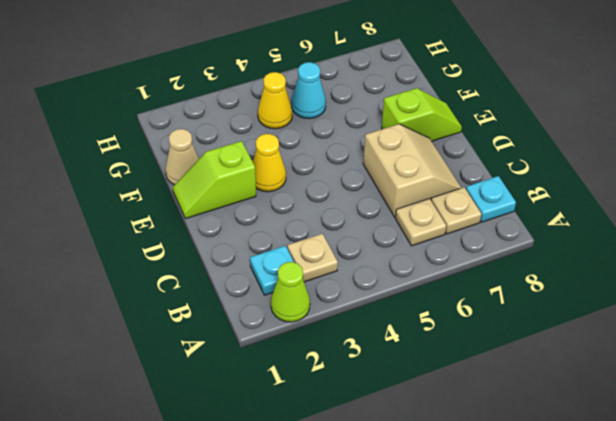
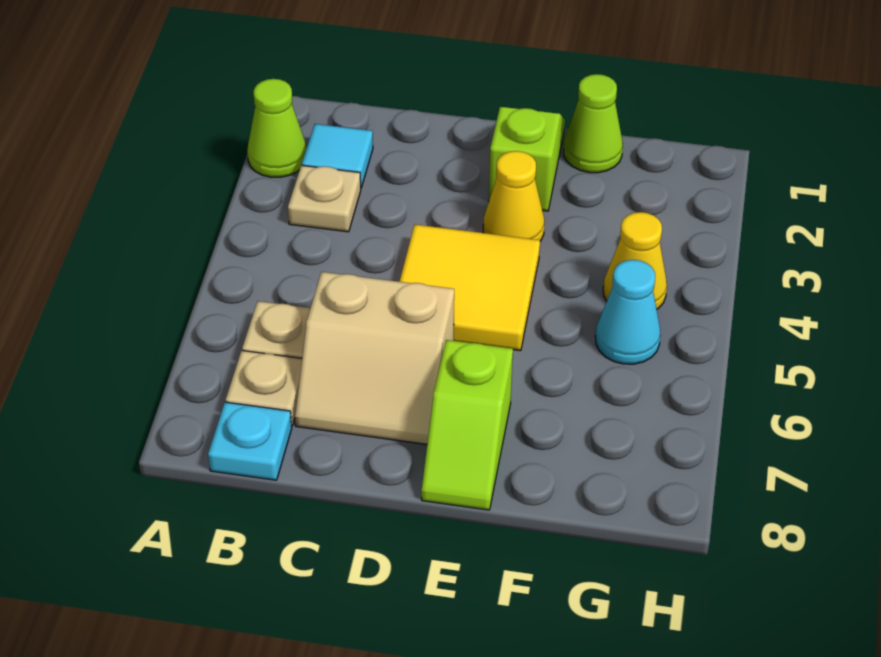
cyan 1x1 plate [250,246,294,295] -> cyan 1x1 tile [302,124,373,188]
none -> yellow 2x2 tile [399,225,540,351]
tan 1x1 cone [165,129,199,185] -> lime 1x1 cone [564,74,623,173]

